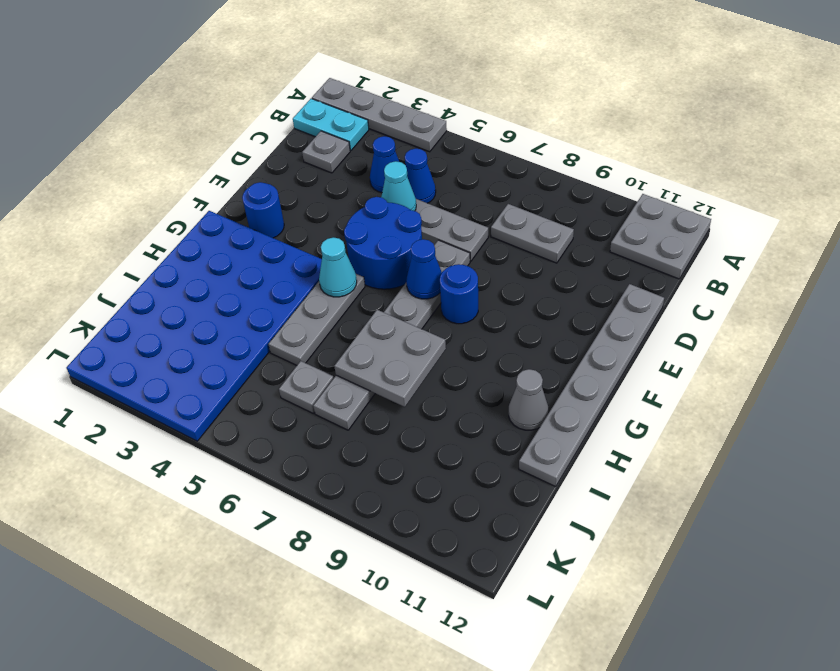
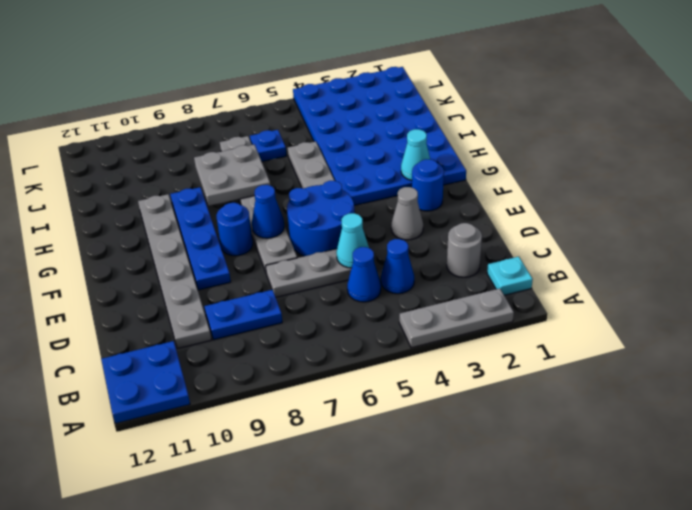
grey 1x4 plate [312,78,447,152] -> grey 1x3 plate [399,288,514,348]
grey 2x2 plate [610,194,711,279] -> blue 2x2 plate [101,341,190,424]
cyan 1x2 plate [293,99,369,150] -> cyan 1x1 plate [487,257,533,295]
grey 1x1 plate [302,131,350,173] -> grey 1x1 round brick [447,223,482,277]
grey 1x2 plate [491,204,574,263] -> blue 1x2 plate [204,290,282,340]
grey 1x6 plate [519,284,664,487] -> grey 1x6 plate moved to [138,194,211,349]
none -> blue 1x4 plate [170,187,231,290]
cyan 1x1 cone [319,237,357,297] -> cyan 1x1 cone moved to [401,129,430,180]
grey 1x1 cone [509,369,548,430] -> grey 1x1 cone moved to [391,187,423,240]
grey 1x1 plate [279,361,334,413] -> blue 1x1 plate [250,130,286,162]

